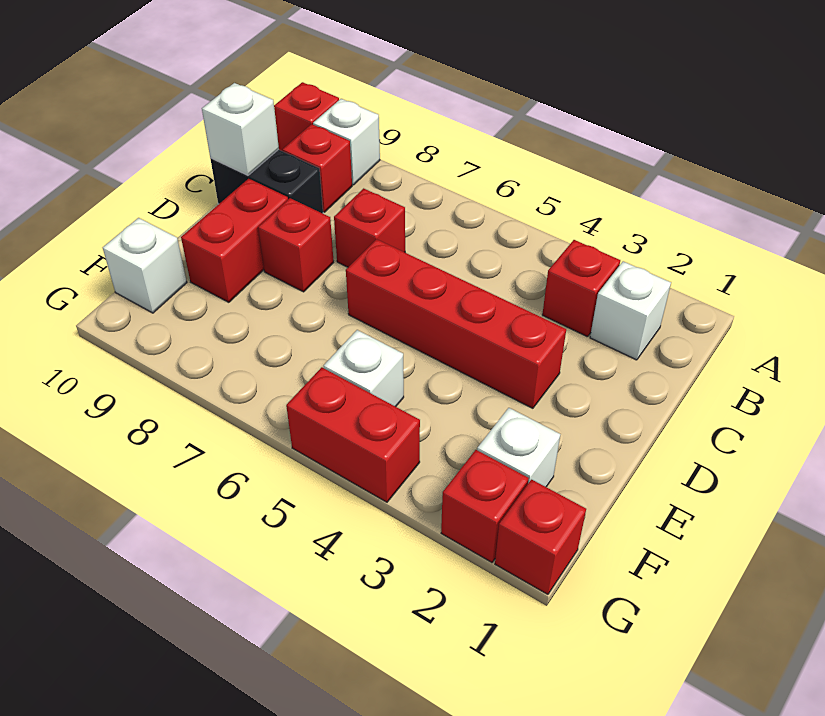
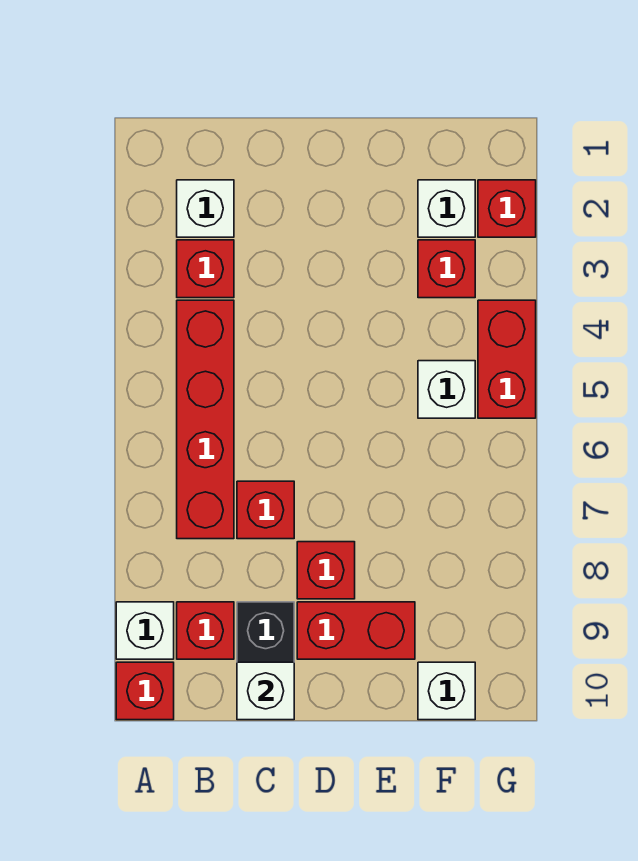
red 1x4 brick [346,239,566,408] -> red 1x4 brick moved to [177,300,234,539]
red 1x1 brick [495,480,586,594] -> red 1x1 brick moved to [418,240,475,298]

